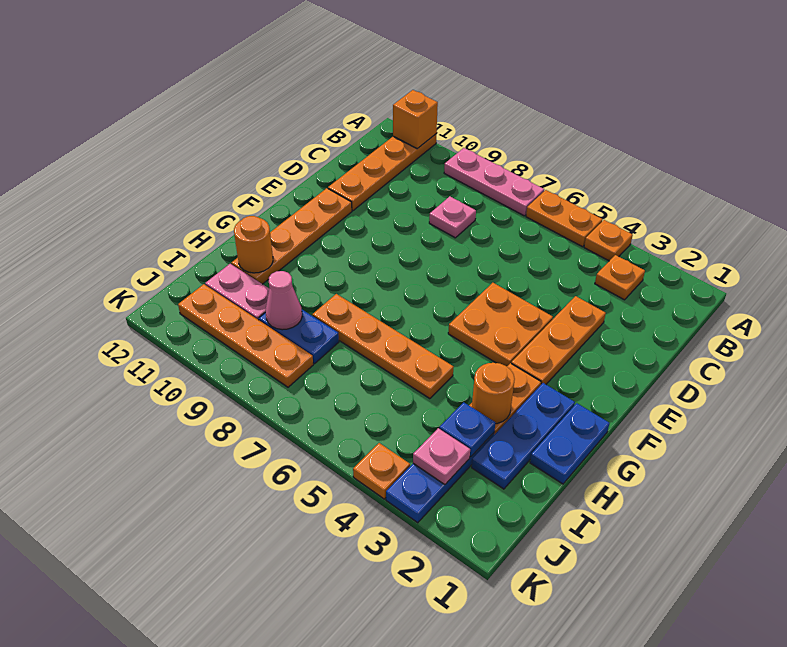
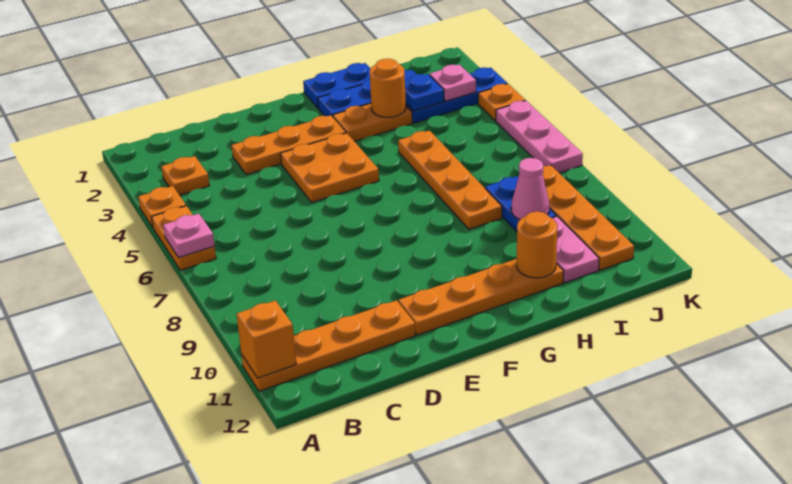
pink 1x3 plate [444,148,544,216] -> pink 1x3 plate moved to [496,101,583,173]
pink 1x1 plate [429,196,476,238] -> pink 1x1 plate moved to [163,214,215,258]

